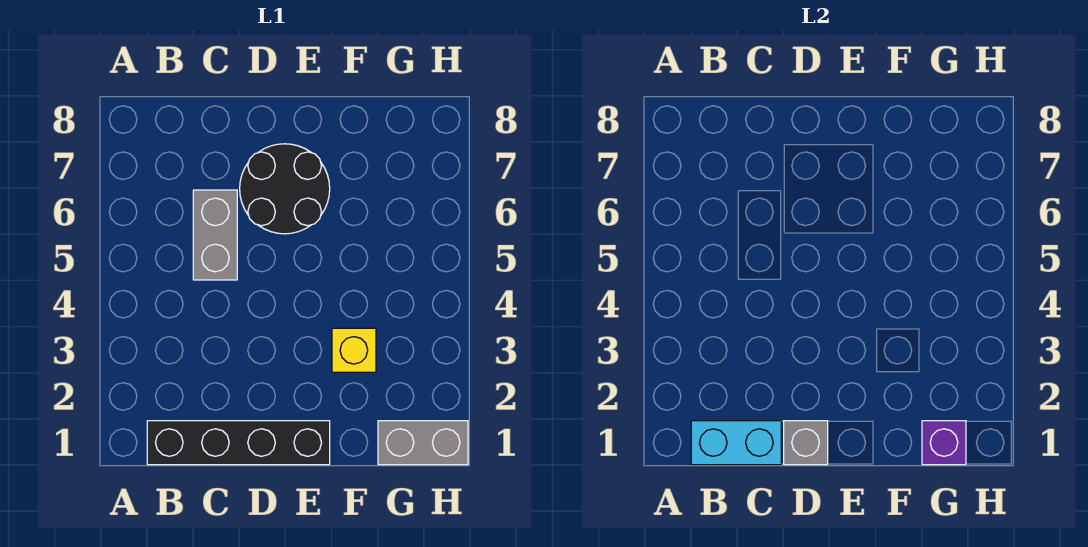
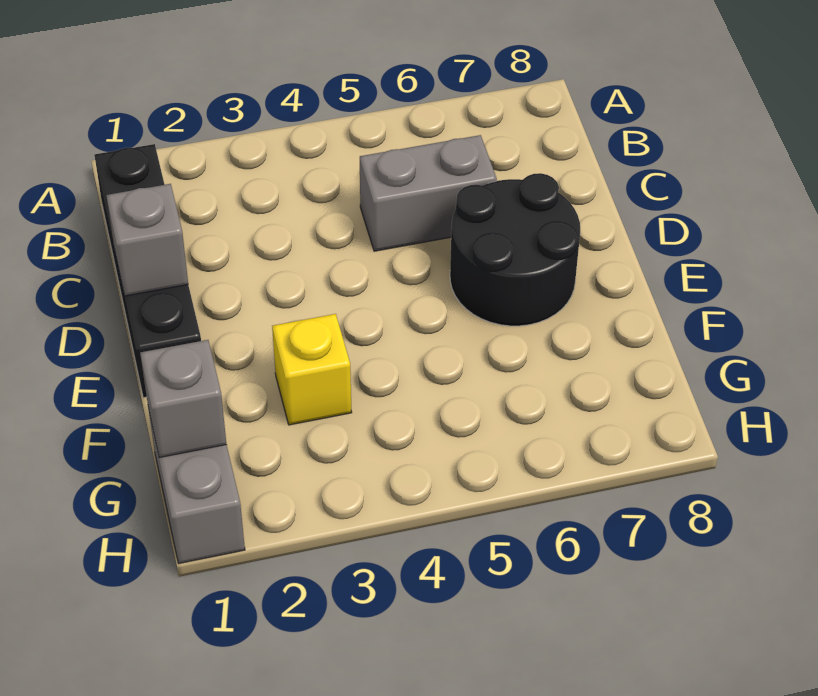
cyan 1x2 brick [691,421,781,465] -> none
purple 1x1 brick [922,421,966,465] -> grey 1x1 brick [140,340,226,458]

